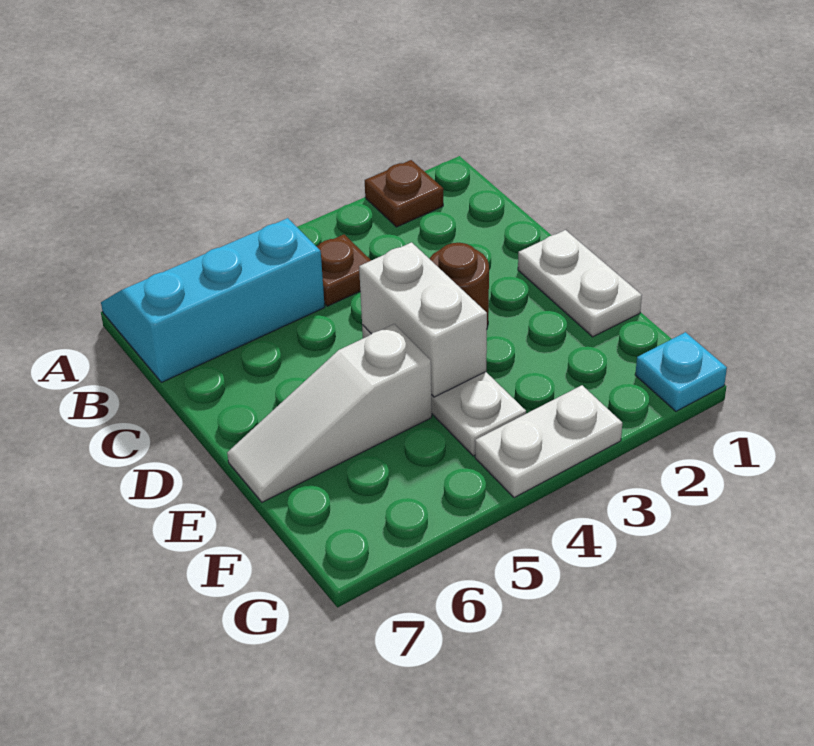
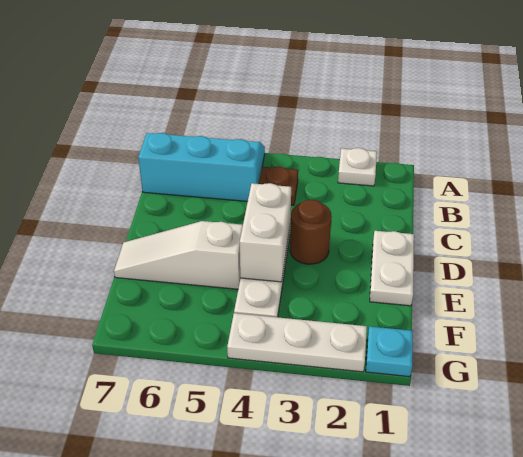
brown 1x1 plate [365,160,443,227] -> white 1x1 plate [338,148,377,186]
white 1x2 plate [475,385,622,498] -> white 1x3 plate [227,313,367,372]

